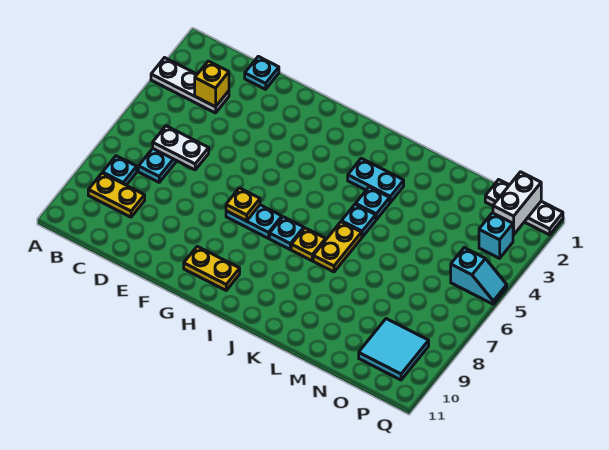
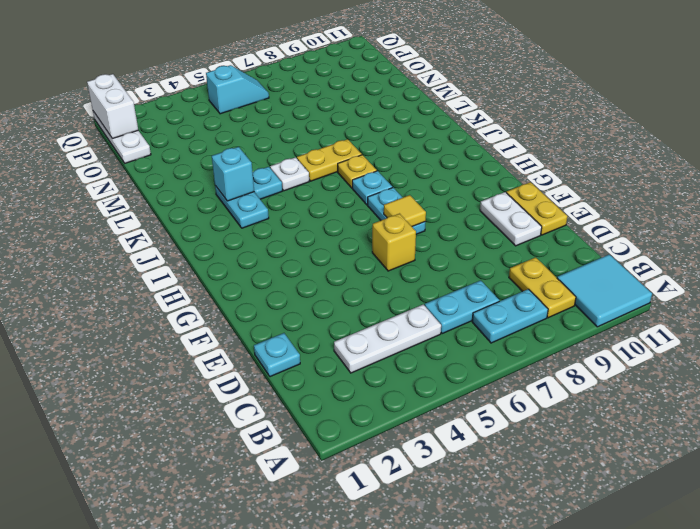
white 1x3 plate [151,58,229,113] -> white 1x3 plate turned to [334,304,441,373]
cyan 1x1 plate [103,156,137,185] -> cyan 1x2 plate [472,289,548,343]
yellow 1x1 brick [195,61,229,107] -> yellow 1x1 brick moved to [372,214,416,271]
white 1x2 plate [153,126,209,170] -> white 1x2 plate moved to [480,192,542,246]
yellow 1x1 plate [226,188,260,221] -> yellow 1x1 tile [384,195,426,227]
yellow 1x2 plate [184,246,240,290] -> yellow 1x2 plate moved to [506,182,568,235]
cyan 1x1 plate [341,204,376,237] -> white 1x1 plate [270,157,309,191]
cyan 2x2 tile [359,319,429,380] -> cyan 2x2 tile moved to [557,254,652,327]
white 1x2 brick [493,172,541,235] -> white 1x2 brick turned to [87,74,138,139]
cyan 1x1 brick [479,213,513,258] -> cyan 1x1 brick moved to [212,147,254,201]
cyan 1x2 slope [451,248,507,304] -> cyan 1x2 slope turned to [206,65,269,114]

